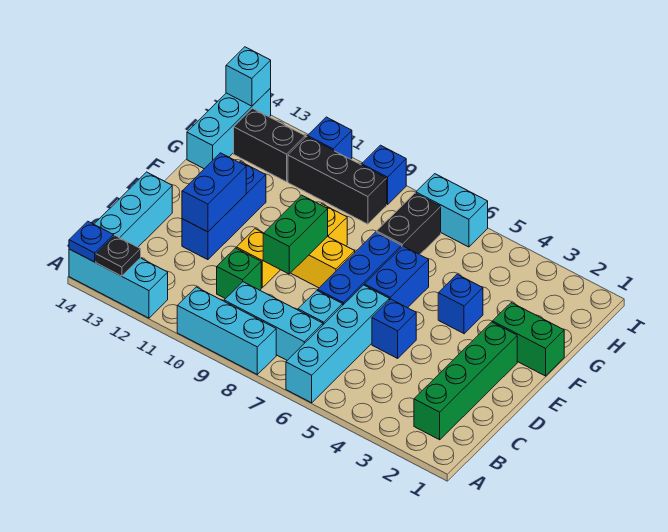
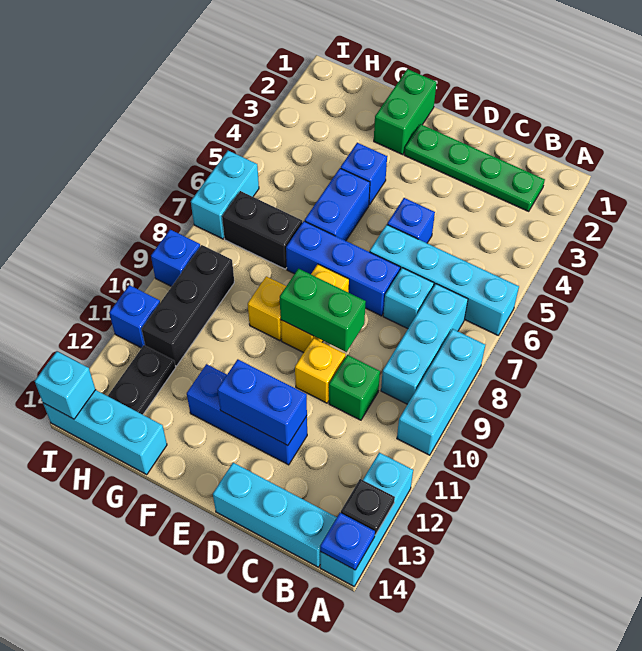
green 1x4 brick [414,322,517,440] -> green 1x4 plate [404,124,545,211]
blue 1x2 brick [364,246,429,308] -> blue 1x2 brick turned to [305,168,370,241]
black 1x2 brick [234,108,305,182] -> black 1x2 plate [108,345,176,415]

